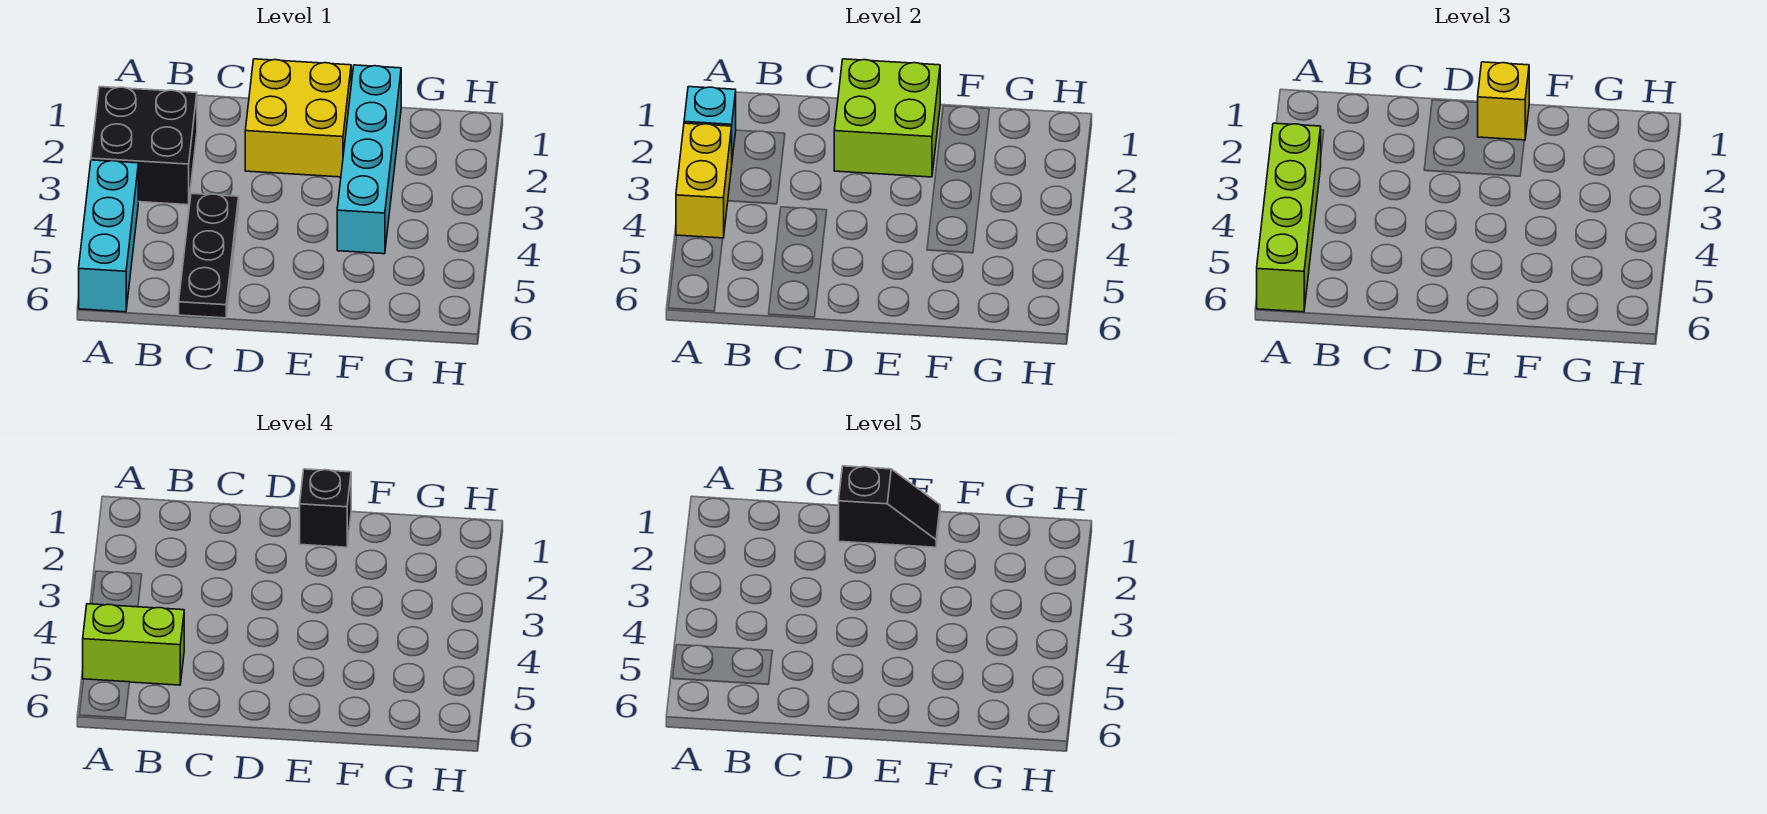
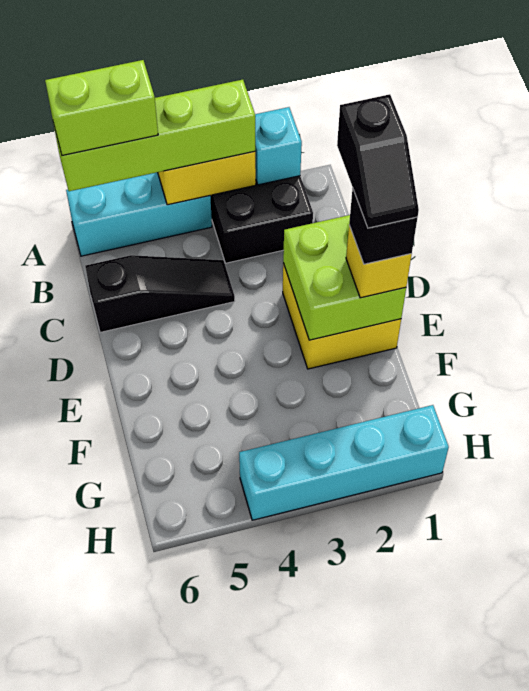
lime 1x2 brick [83,604,184,685] -> lime 1x2 brick turned to [45,60,158,155]
black 1x3 plate [179,193,239,318] -> black 1x3 slope [85,255,235,332]
cyan 1x4 brick [337,65,401,254] -> cyan 1x4 brick moved to [239,405,449,520]

